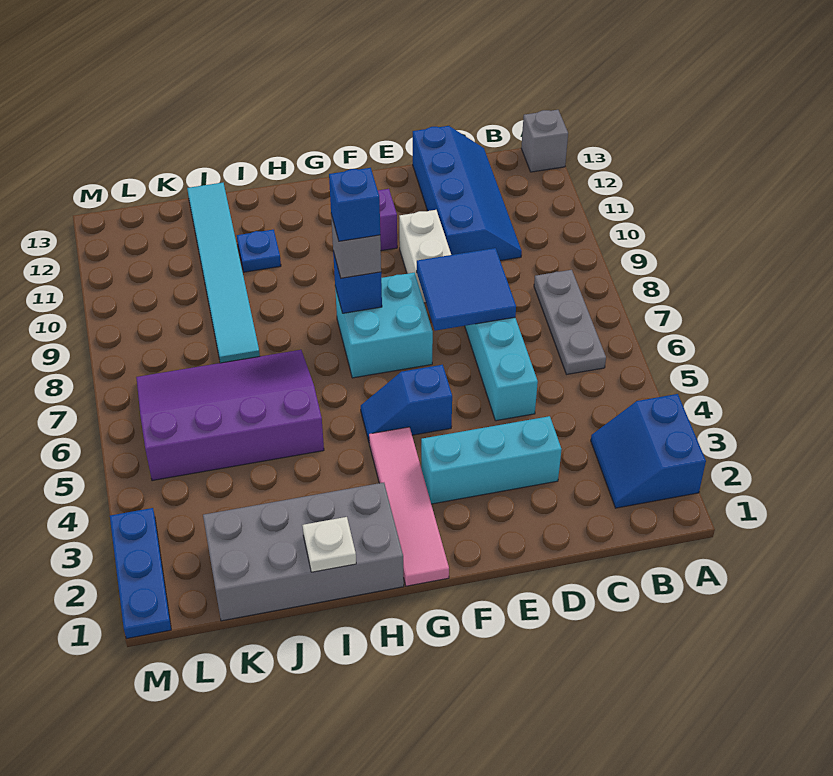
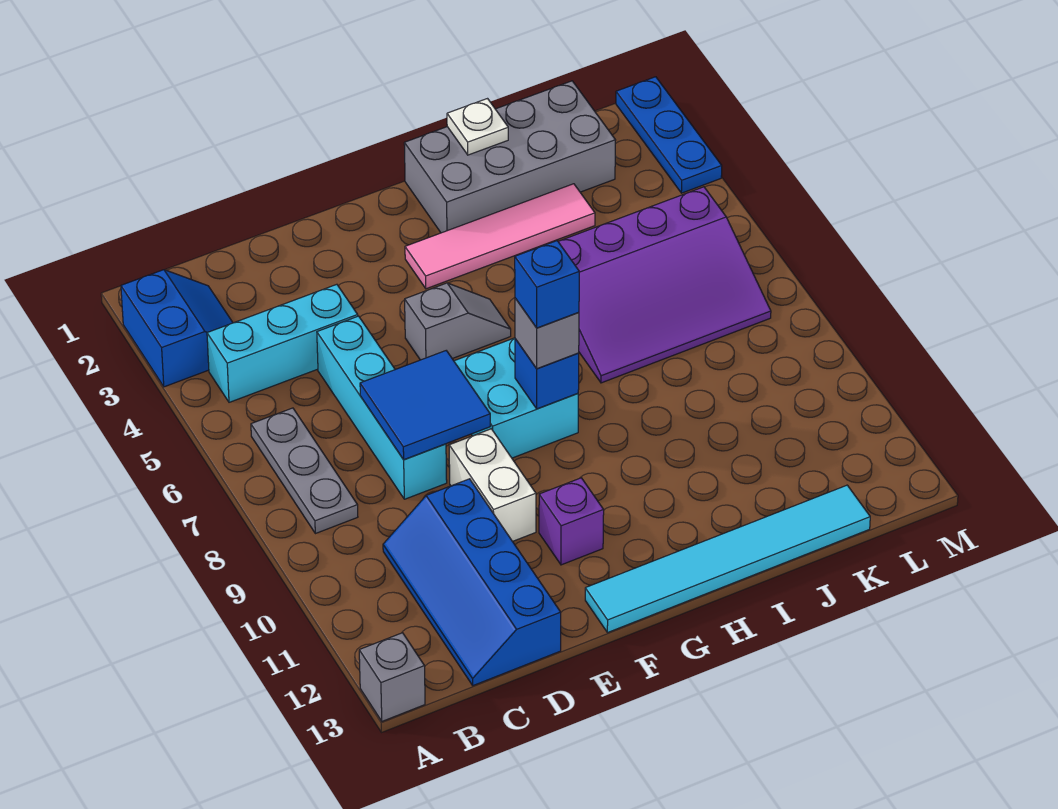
cyan 1x3 brick [421,416,562,504] -> cyan 1x3 brick moved to [207,284,358,402]
blue 1x2 slope [361,365,452,441] -> grey 1x2 slope [405,283,511,360]
pink 1x4 tile [369,427,449,586] -> pink 1x4 tile turned to [405,184,595,289]
blue 1x1 plate [237,229,281,272] -> none
cyan 1x6 tile [187,183,260,363] -> cyan 1x6 tile turned to [585,485,870,633]

